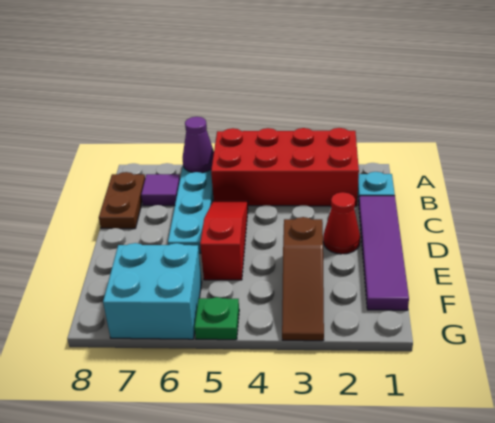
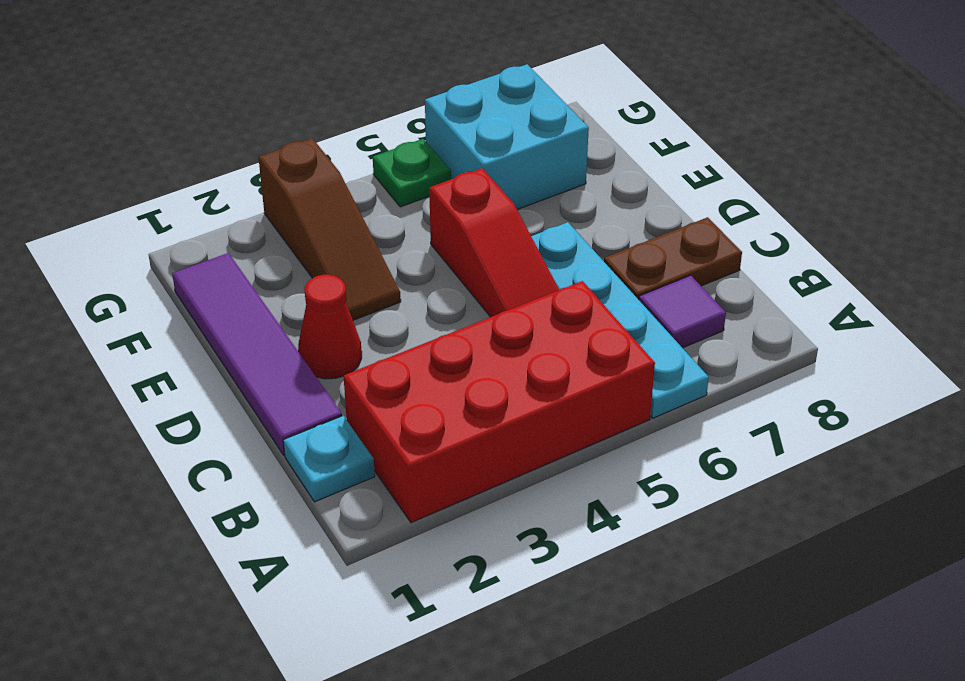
purple 1x1 cone [183,117,214,173] -> none
brown 1x2 plate [99,172,145,229] -> brown 1x2 plate turned to [604,217,742,300]
brown 1x3 slope [282,217,324,341] -> brown 1x3 slope turned to [258,138,401,320]

